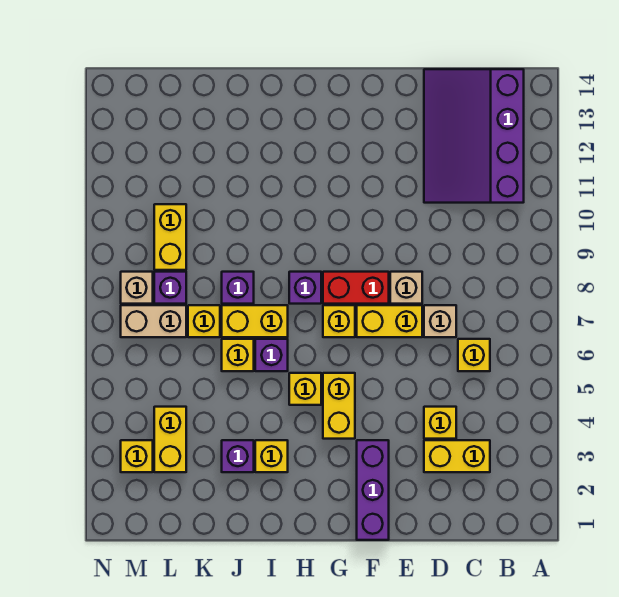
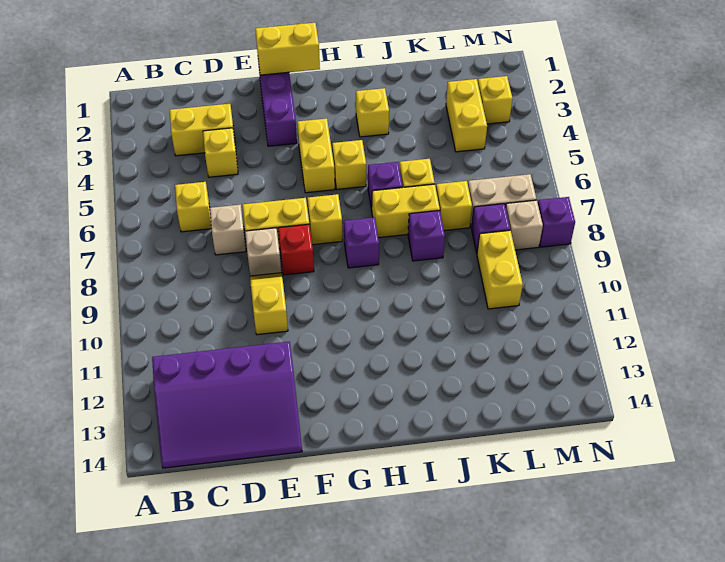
purple 3x4 slope [424,69,524,203] -> purple 3x4 slope turned to [152,342,302,468]
none -> yellow 1x2 slope [250,273,288,335]
none -> yellow 1x2 brick [255,23,320,75]
red 1x2 brick [323,272,389,304] -> red 1x1 brick [278,224,314,275]
purple 1x1 brick [222,440,254,472] -> purple 1x1 brick moved to [538,197,575,247]

